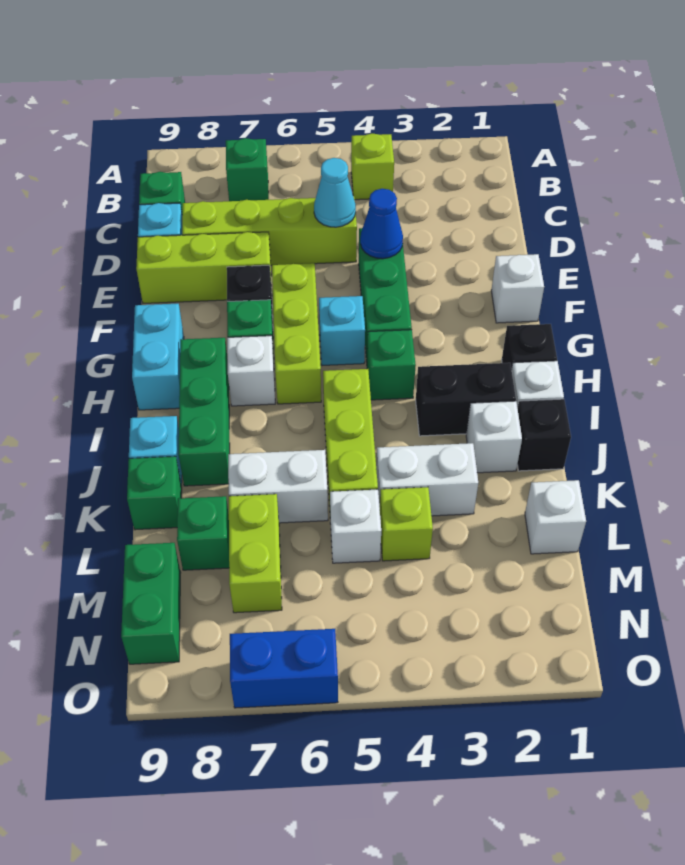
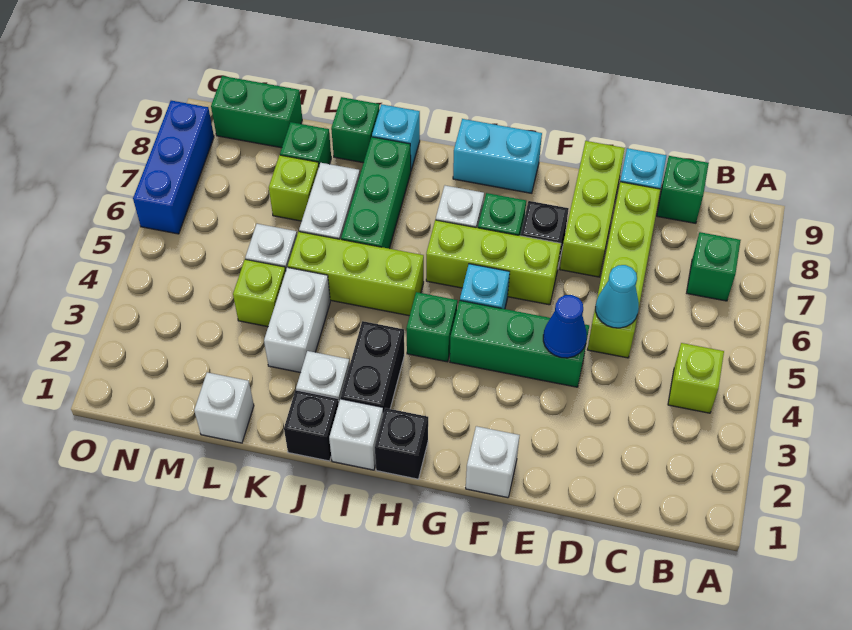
green 1x3 brick [179,338,230,486] -> green 1x3 brick turned to [341,137,411,249]
lime 1x2 brick [229,494,282,613] -> lime 1x1 brick [269,155,319,221]
blue 1x2 brick [230,629,338,708] -> blue 1x3 brick [133,101,214,234]

